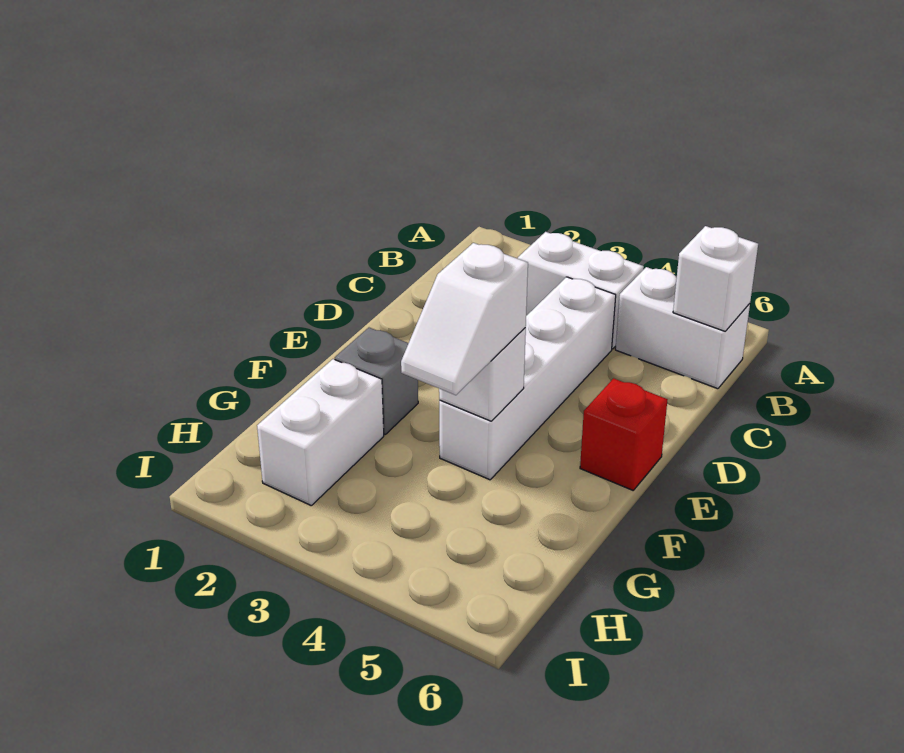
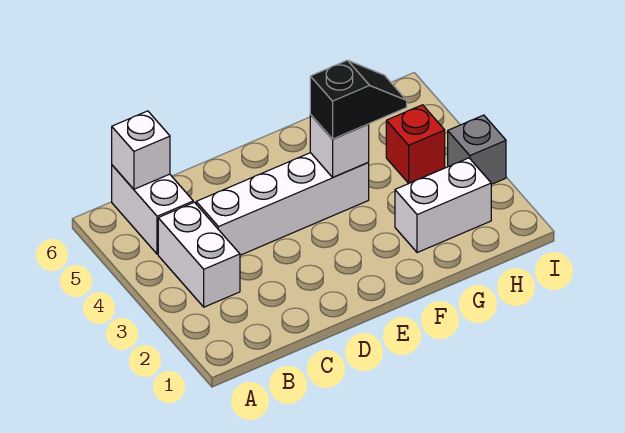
red 1x1 brick [580,378,668,490] -> red 1x1 brick moved to [386,105,445,183]
grey 1x1 brick [335,328,418,434] -> grey 1x1 brick moved to [448,115,506,184]
white 1x2 slope [401,243,528,395] -> black 1x2 slope [310,60,407,139]

